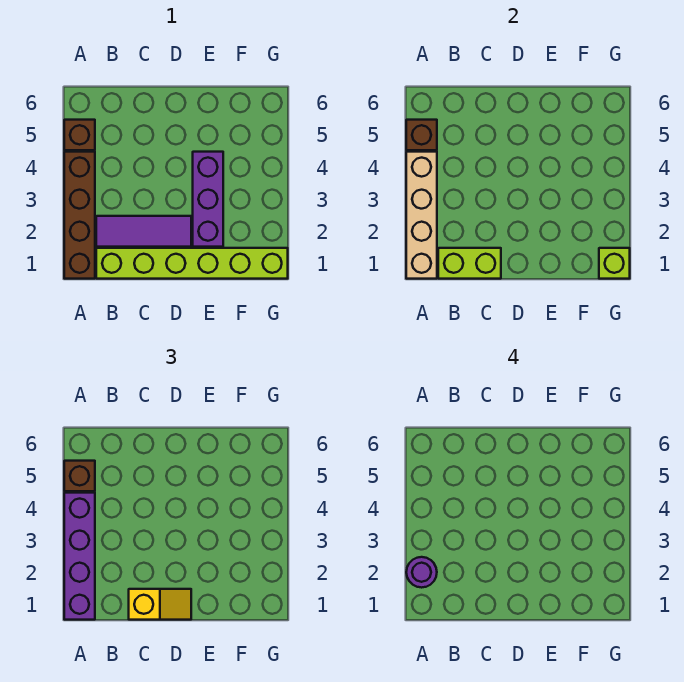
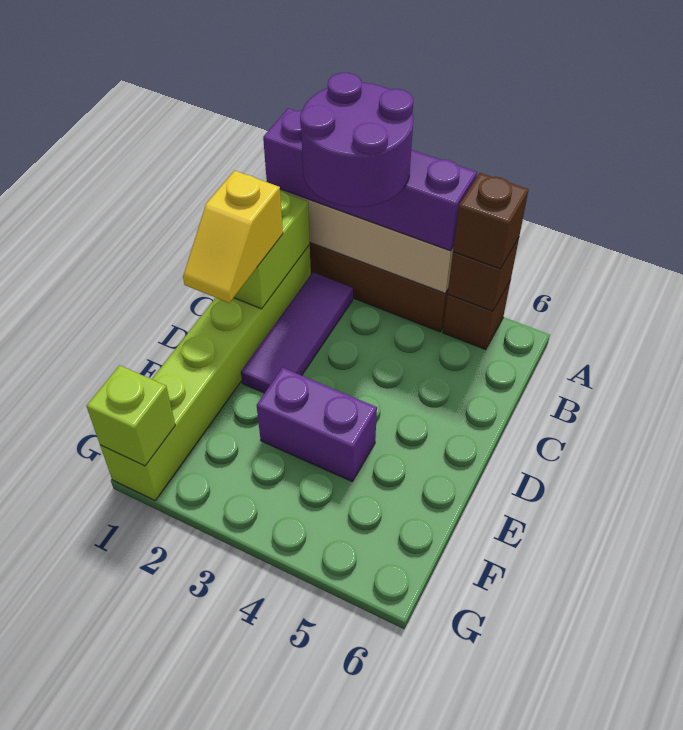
purple 1x1 round brick [406,557,437,588] -> purple 2x2 round brick [300,73,413,207]
purple 1x3 brick [193,152,223,247] -> purple 1x2 brick [257,368,377,481]

